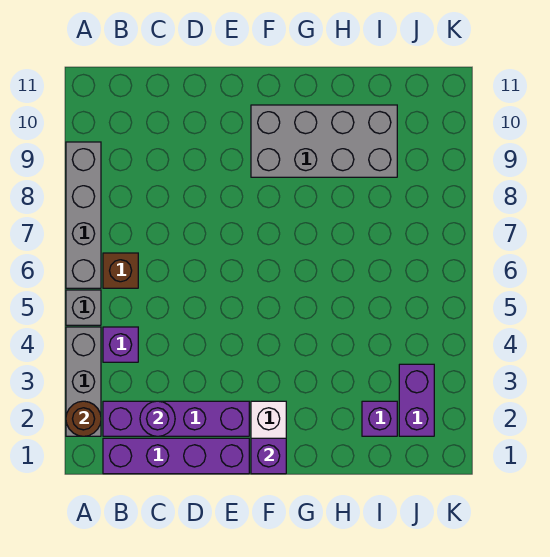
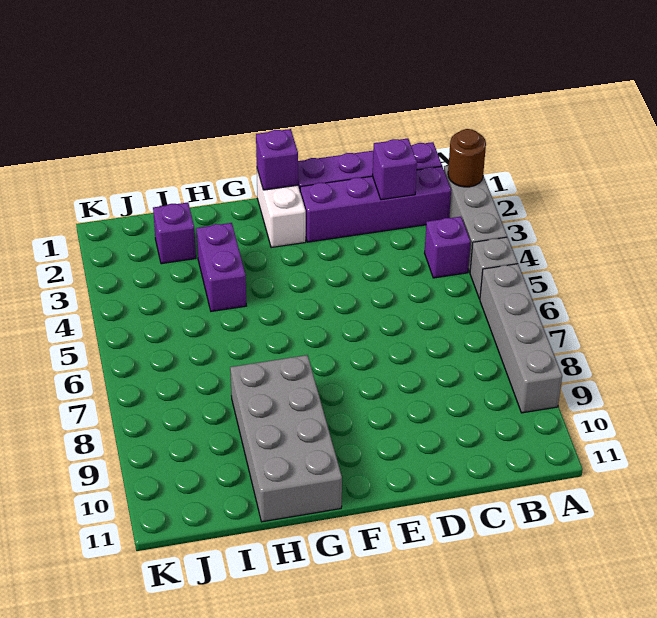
brown 1x1 brick [103,253,138,288] -> none
purple 1x1 round brick [140,401,175,436] -> purple 1x1 brick [373,138,417,200]
grey 2x4 brick [251,105,397,177] -> grey 2x4 brick turned to [230,355,342,522]
purple 1x2 brick [399,364,434,436] -> purple 1x2 brick moved to [196,223,246,311]

